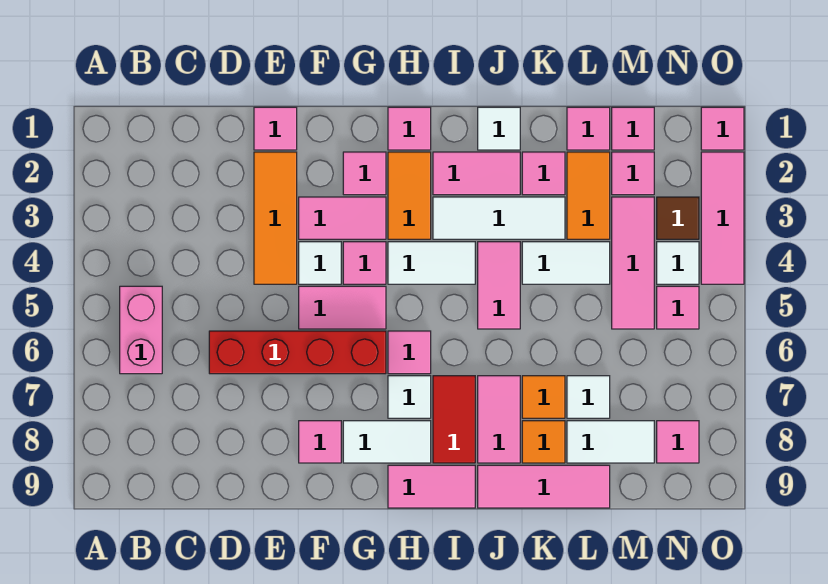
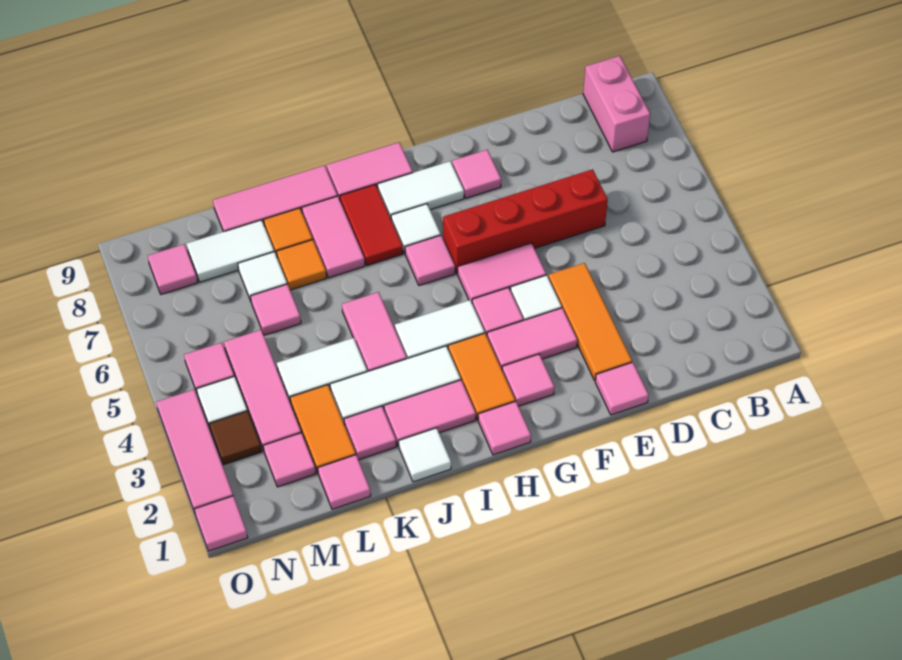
pink 1x2 brick [120,286,162,374] -> pink 1x2 brick moved to [583,56,650,152]
pink 1x1 tile [612,107,654,150] -> pink 1x1 tile moved to [251,284,301,335]

